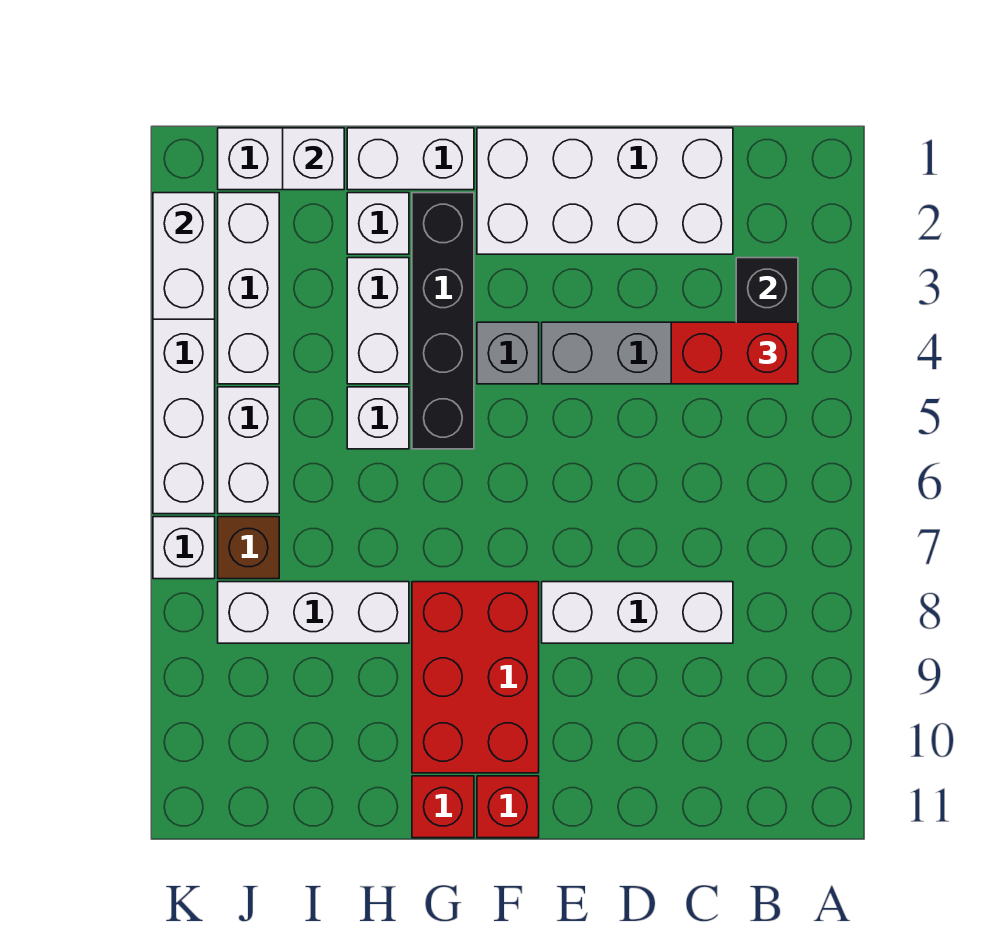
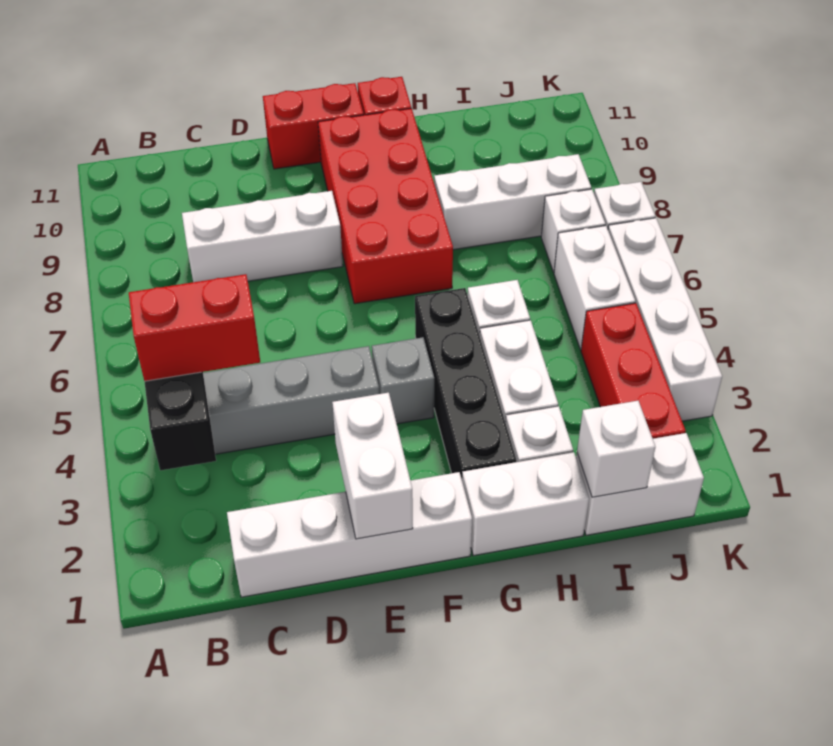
white 2x4 brick [477,128,733,254] -> white 1x4 brick [227,472,472,597]
red 2x3 brick [412,582,539,773] -> red 2x4 brick [318,108,453,304]
red 1x1 brick [477,776,539,838] -> red 1x2 brick [263,83,364,169]
white 1x3 brick [218,193,279,384] -> red 1x3 brick [581,303,686,439]
brown 1x1 brick [218,517,279,579] -> white 1x1 brick [541,189,605,272]
white 1x2 brick [153,193,215,319] -> white 1x2 brick moved to [332,393,413,539]

